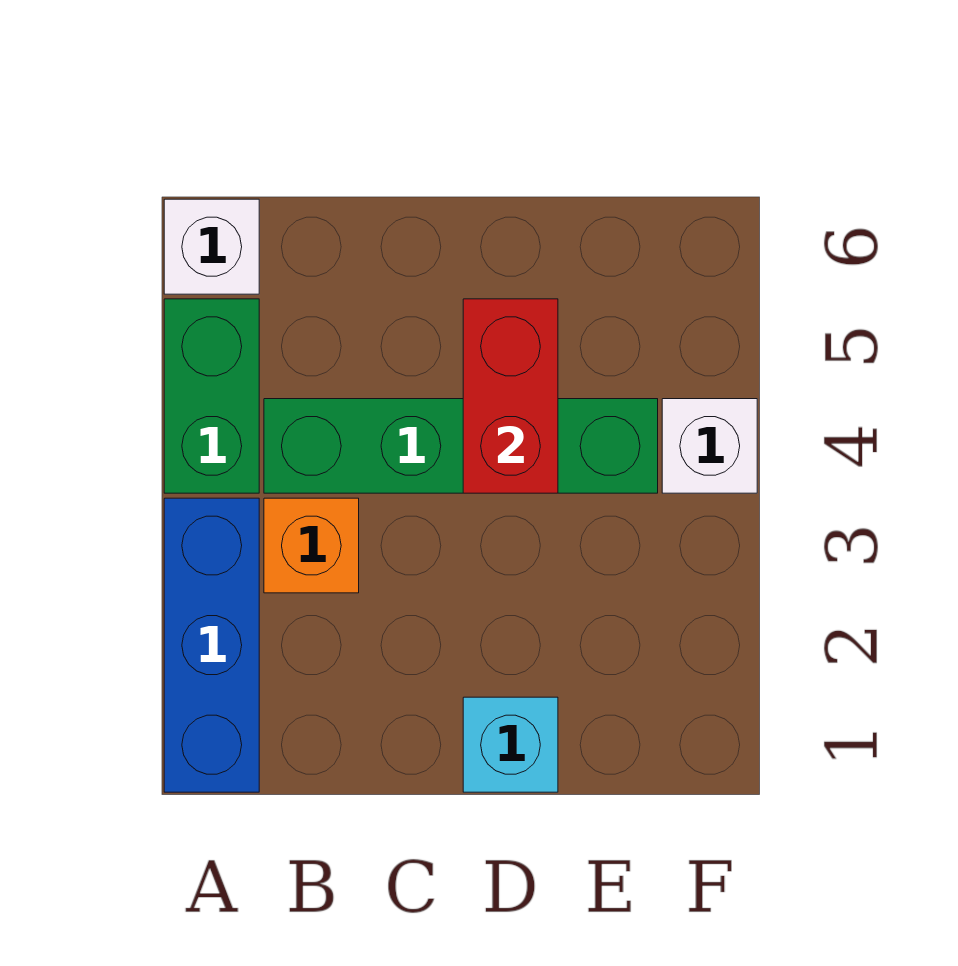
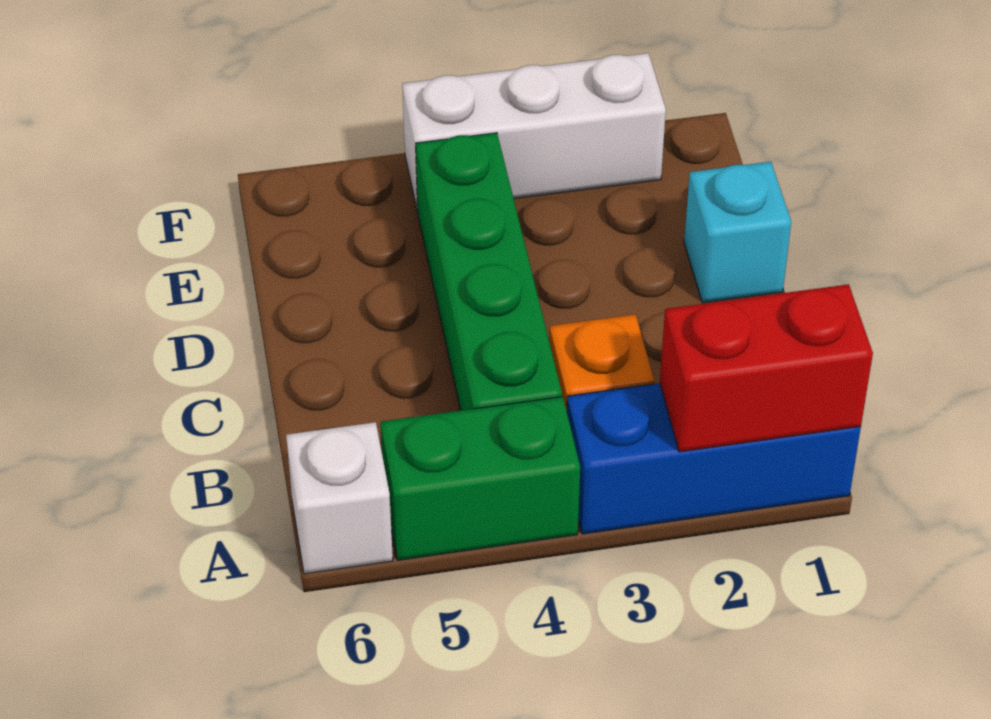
red 1x2 brick [463,299,558,493] -> red 1x2 brick moved to [660,284,873,452]
white 1x1 brick [662,399,757,493] -> white 1x3 brick [402,53,666,211]

